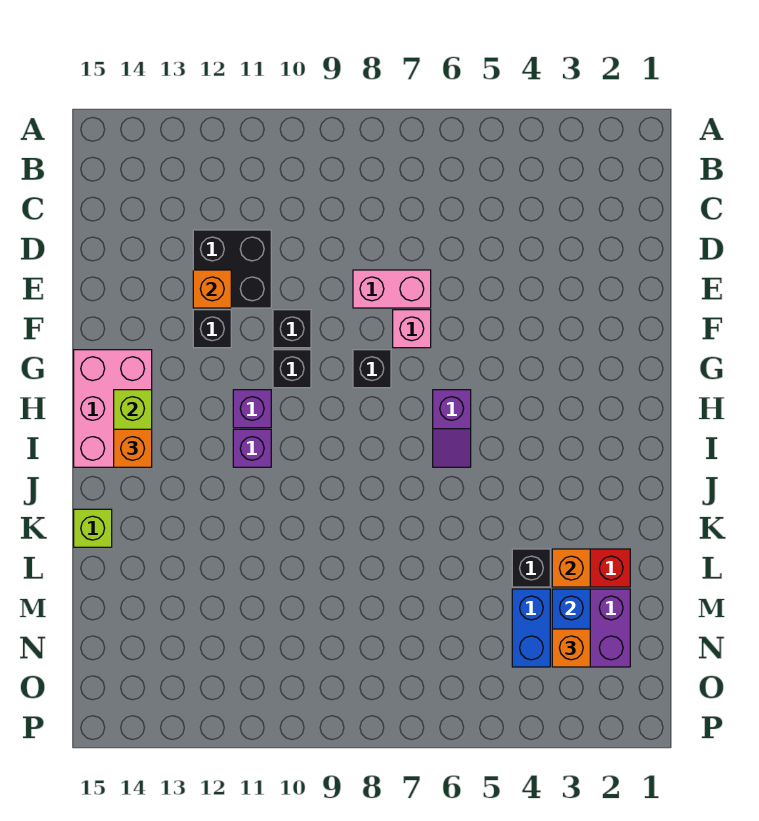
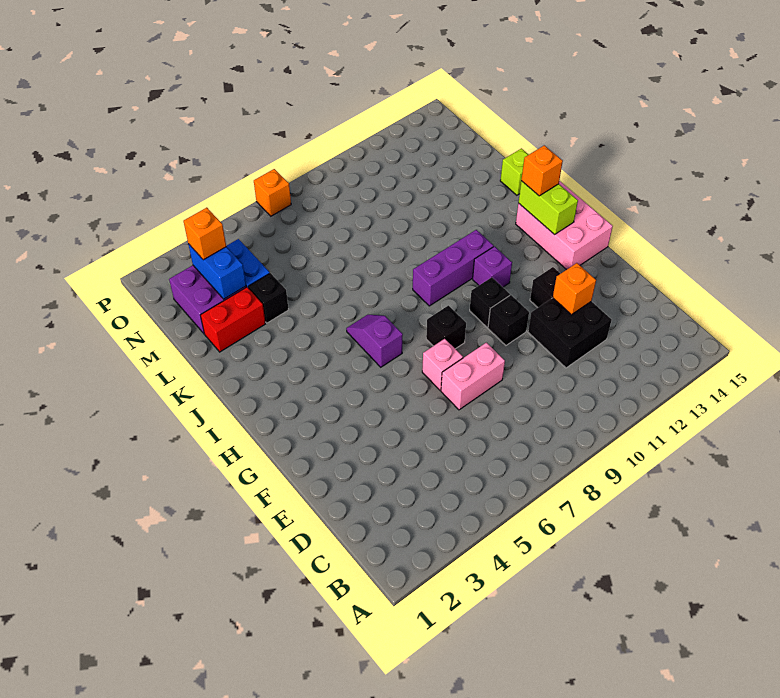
purple 1x1 brick [233,429,271,467] -> purple 1x3 brick [413,230,494,306]
orange 1x1 brick [552,549,590,587] -> orange 1x1 brick moved to [254,169,291,216]

